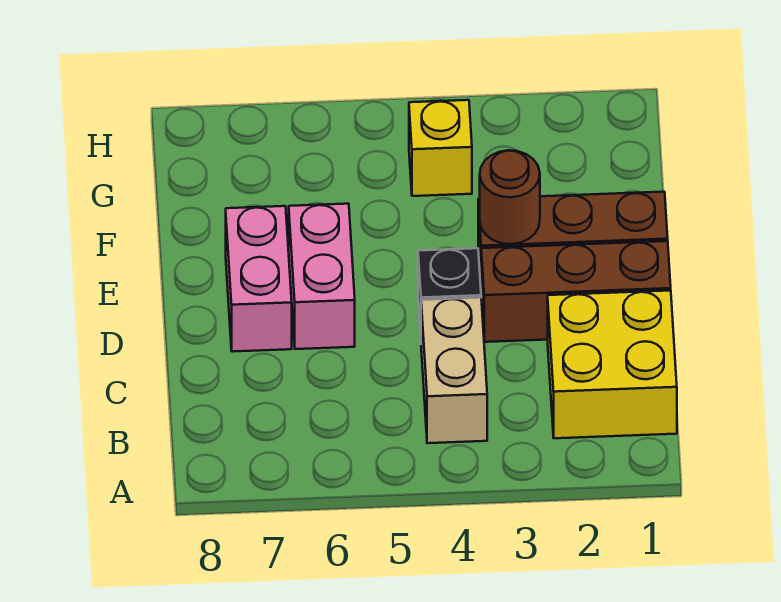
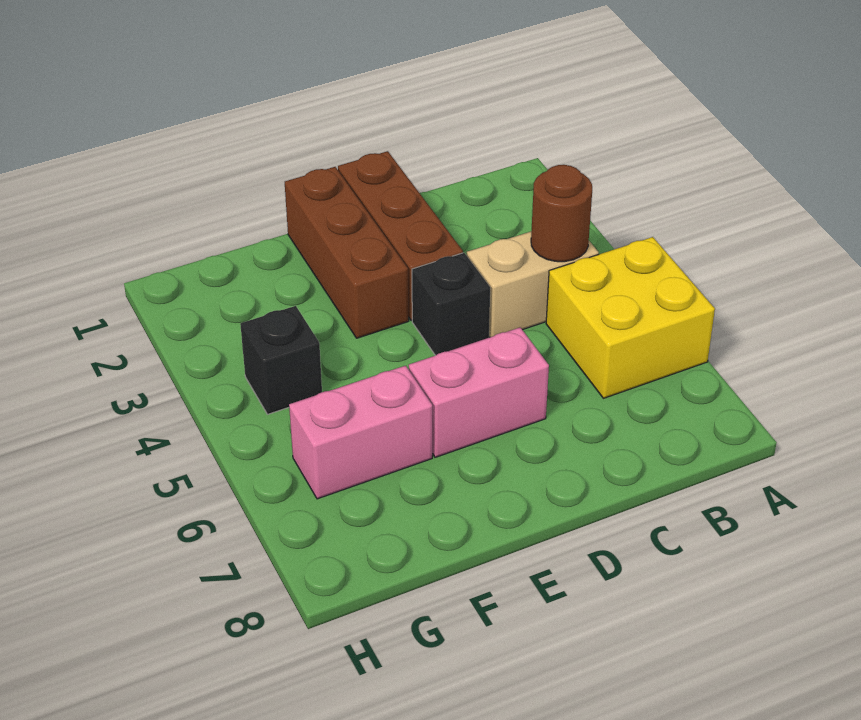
yellow 2x2 brick [548,291,677,438] -> yellow 2x2 brick moved to [546,237,715,398]
pink 1x2 brick [226,206,292,352] -> pink 1x2 brick moved to [289,366,432,499]
brown 1x1 round brick [480,150,540,244] -> brown 1x1 round brick moved to [531,165,592,262]
yellow 1x1 brick [409,100,472,196] -> black 1x1 brick [240,306,322,414]

